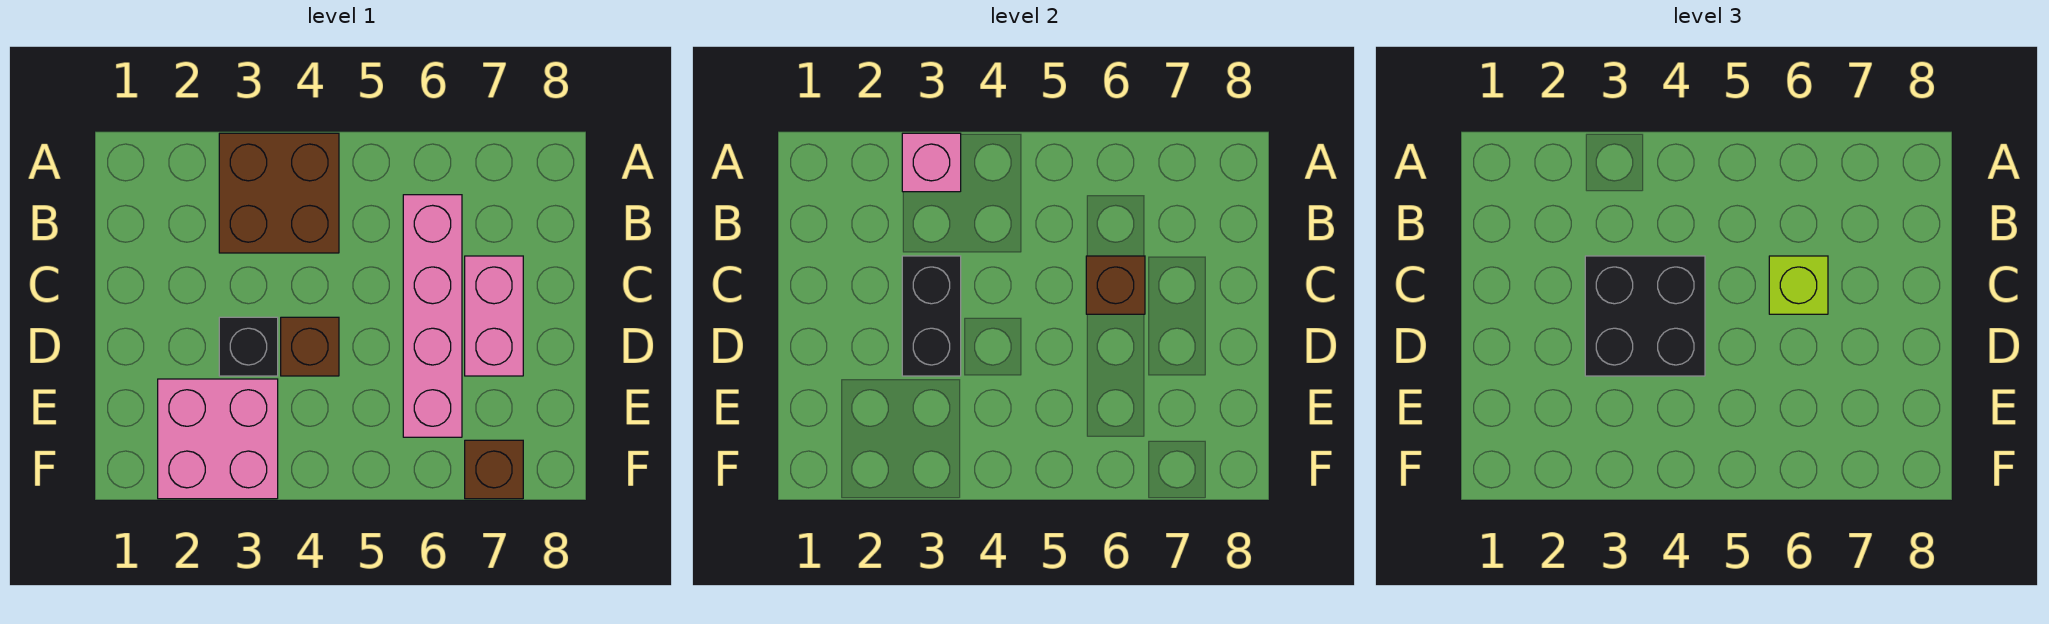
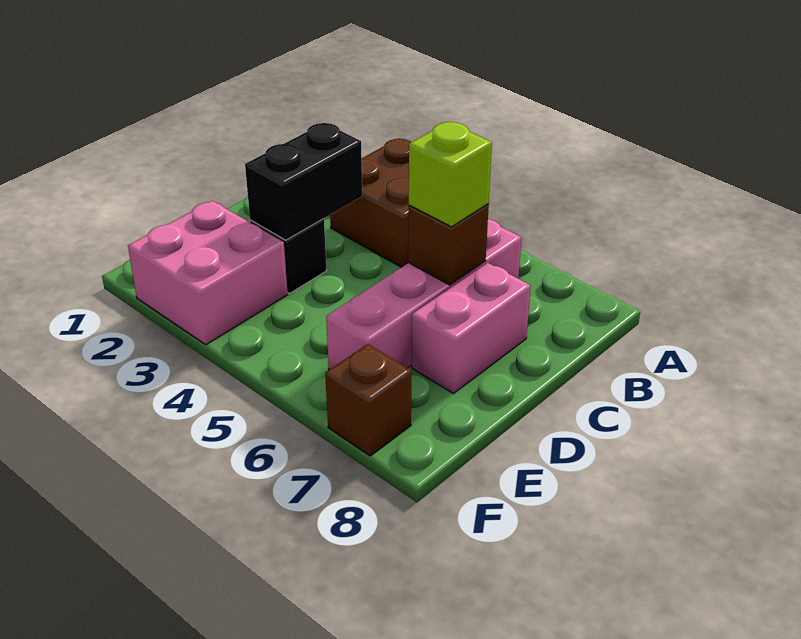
pink 1x1 brick [902,133,961,192] -> none
black 2x2 brick [1585,256,1705,376] -> none
brown 1x1 brick [281,317,339,376] -> none

